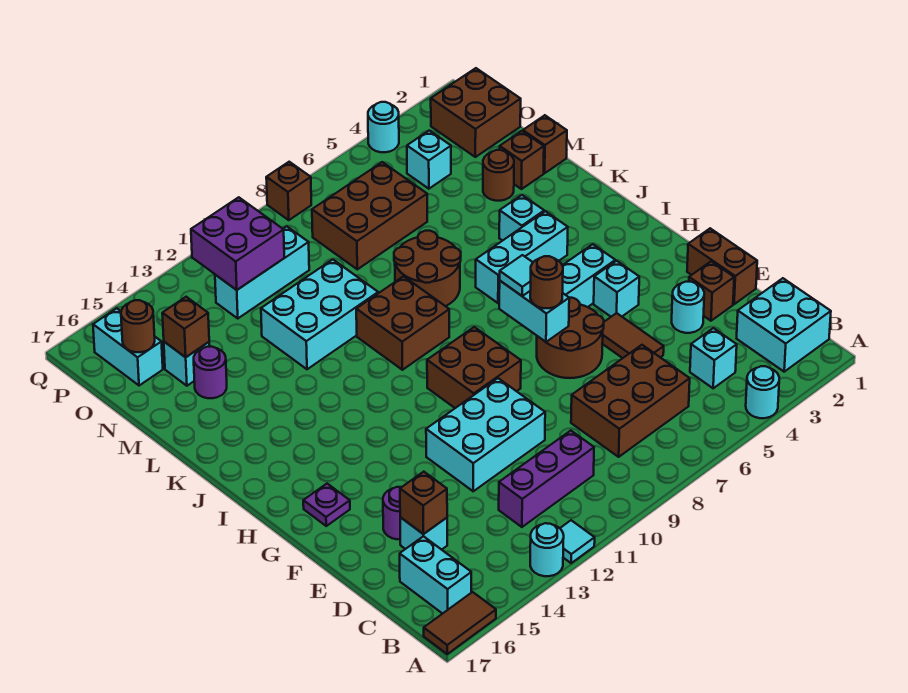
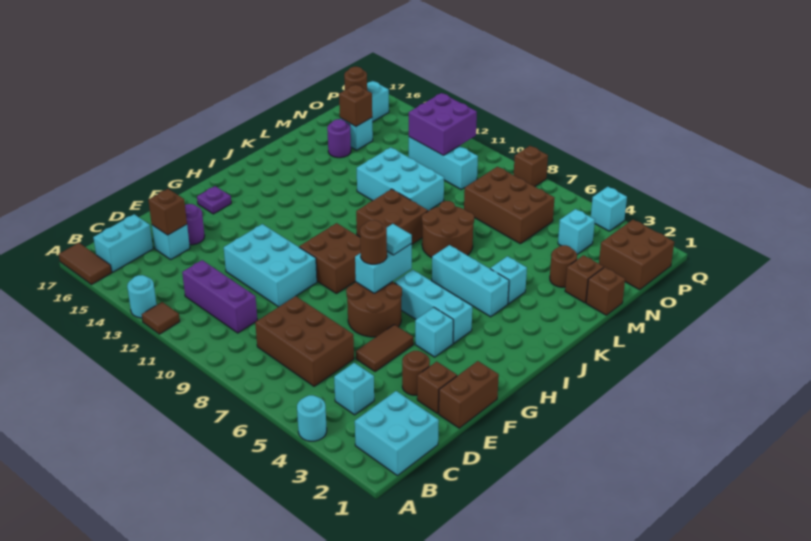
cyan 1x1 tile [560,520,595,563] -> brown 1x1 tile [142,302,180,334]
cyan 1x1 round brick [672,282,704,333] -> brown 1x1 round brick [402,351,430,395]
cyan 1x1 round brick [368,102,399,152] -> cyan 1x1 brick [591,187,627,231]

